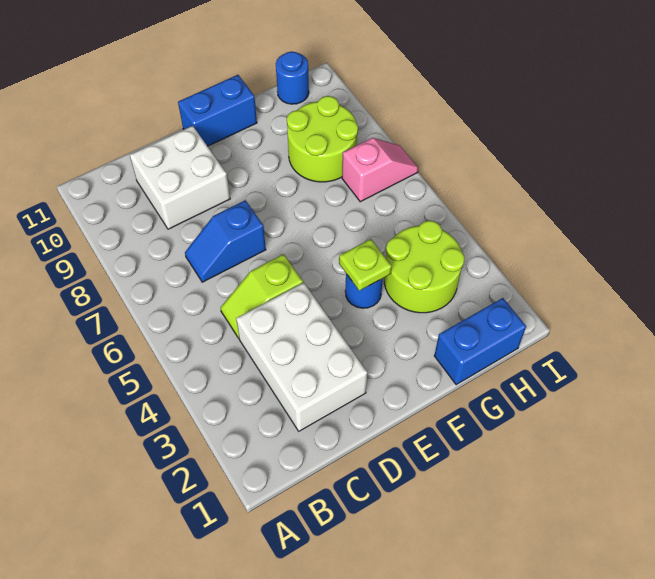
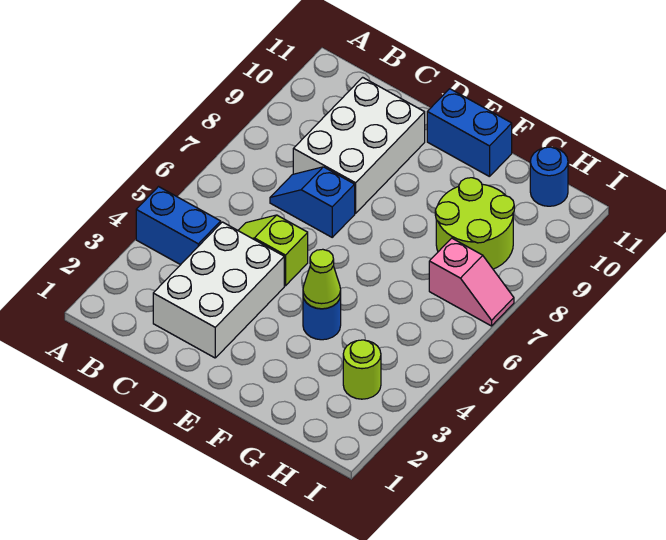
white 2x2 brick [130,126,230,229] -> white 2x3 brick [293,77,425,213]
lime 1x1 plate [339,239,392,291] -> lime 1x1 cone [303,249,341,309]
blue 1x2 brick [434,298,526,385] -> blue 1x2 brick moved to [136,187,221,265]
lime 2x2 round brick [384,220,465,313] -> lime 1x1 round brick [343,340,381,399]

